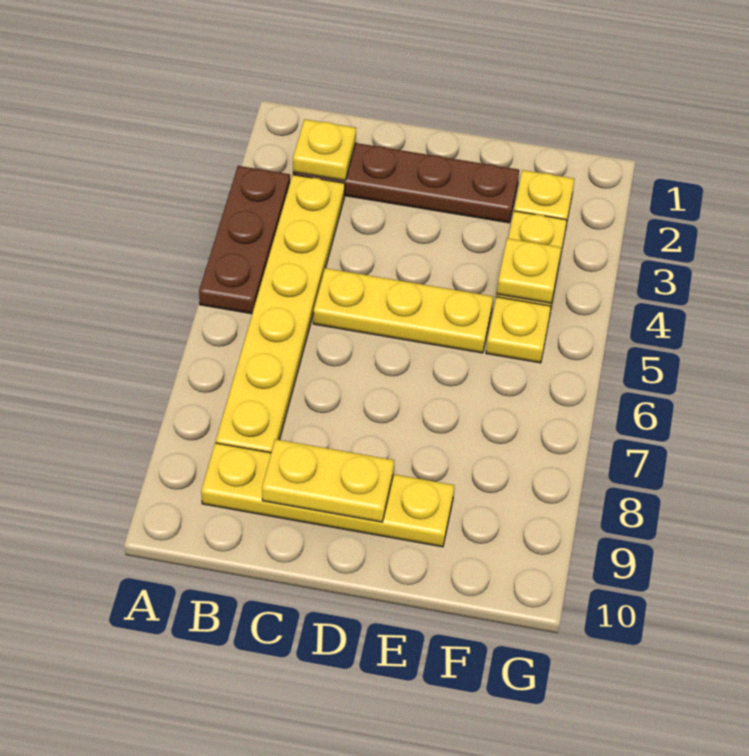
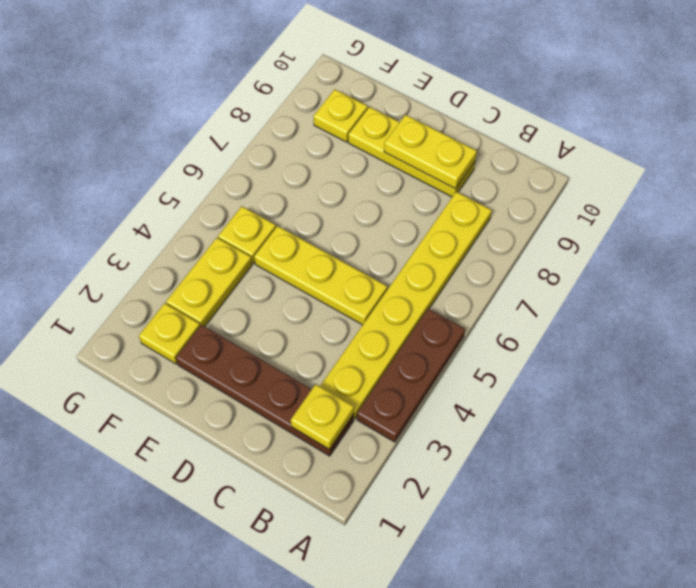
yellow 1x4 plate [201,443,454,547] -> yellow 1x3 plate [348,107,475,197]
yellow 1x1 plate [497,238,561,303] -> yellow 1x1 plate moved to [314,89,368,142]

